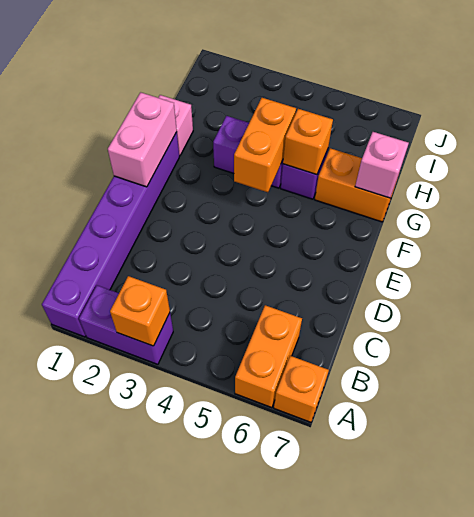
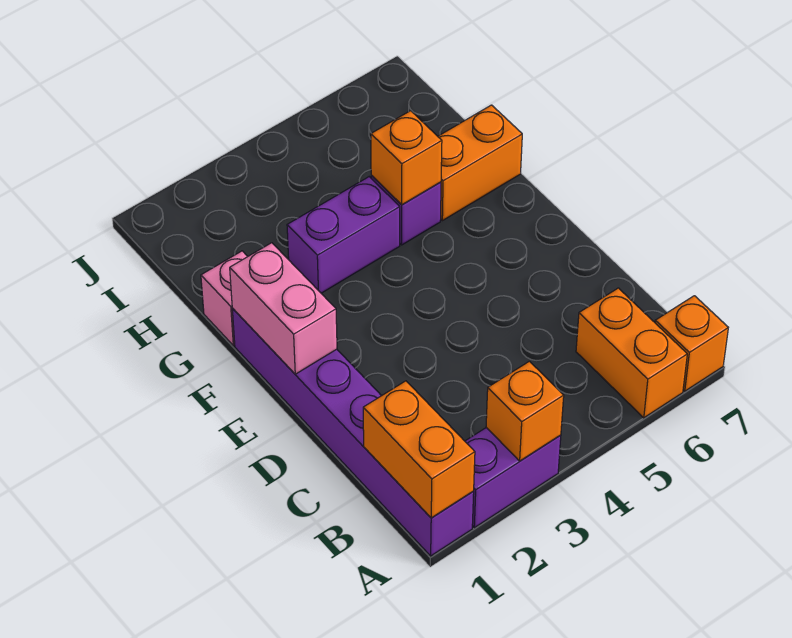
orange 1x2 brick [234,98,296,192] -> orange 1x2 brick moved to [363,381,475,518]
pink 1x1 brick [355,132,409,198] -> none

